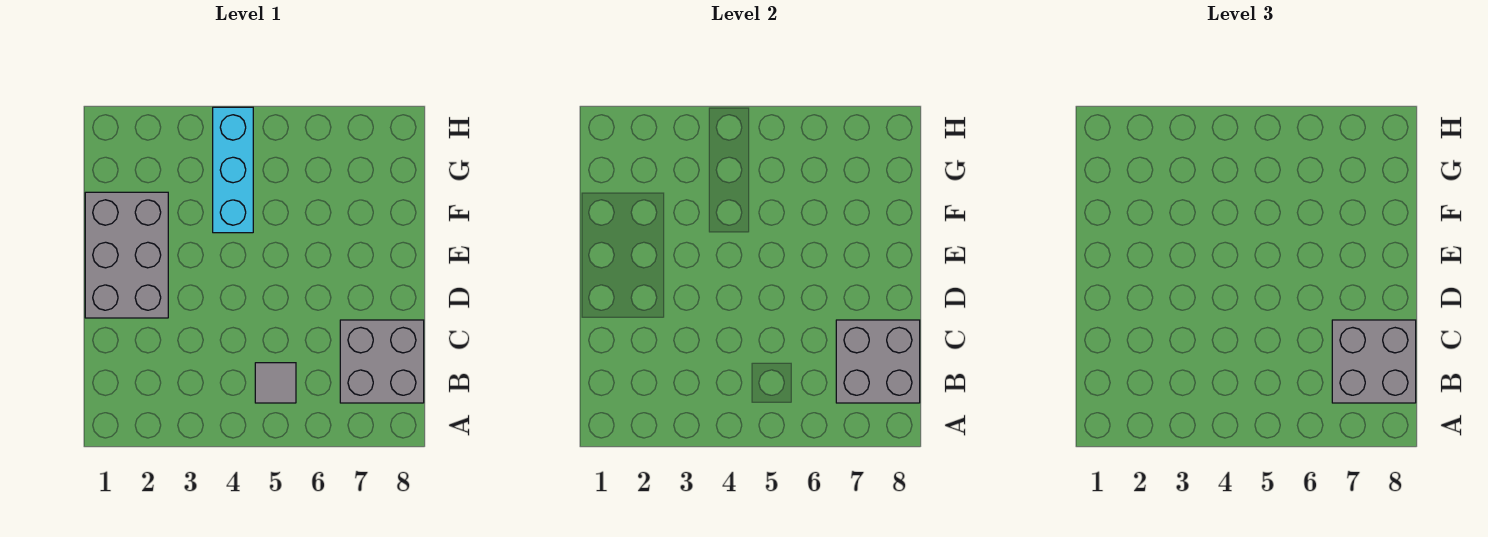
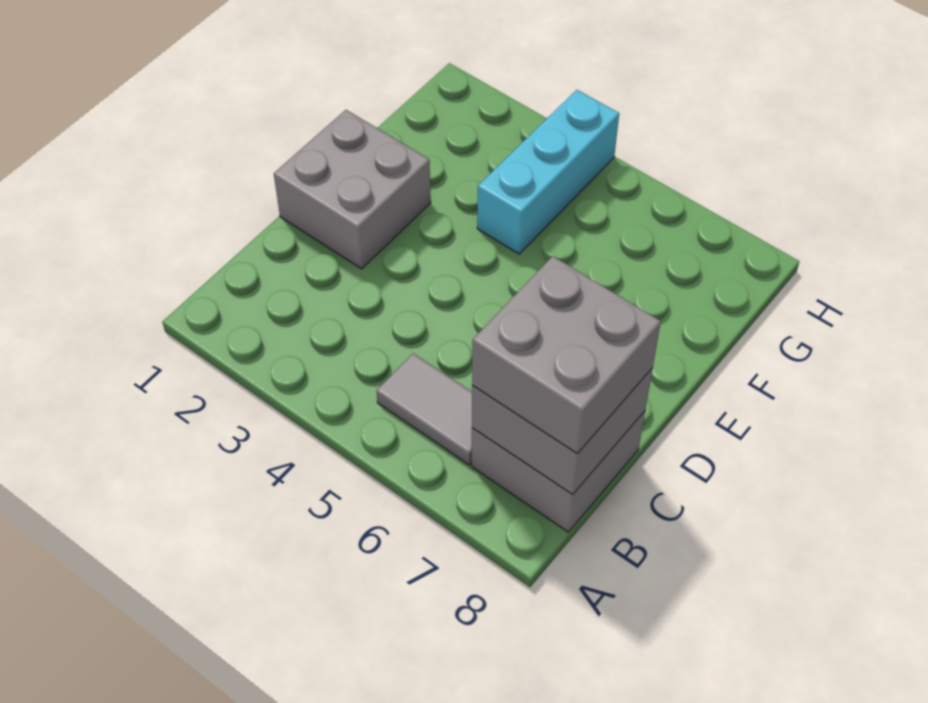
grey 1x1 tile [255,363,296,403] -> grey 1x2 tile [377,353,472,465]
grey 2x3 brick [85,192,168,318] -> grey 2x2 brick [274,110,431,269]

